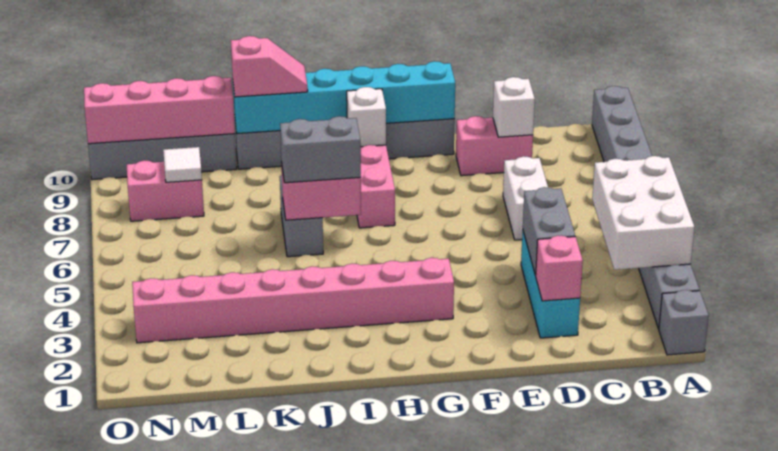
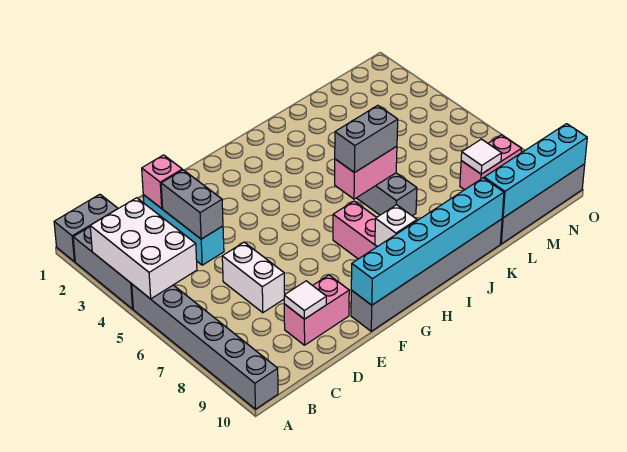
grey 1x1 brick [659,290,709,355] -> grey 1x2 brick [54,194,118,262]
white 1x1 brick [493,77,535,137] -> white 1x1 tile [284,281,326,319]
pink 1x8 brick [132,258,454,343] -> none
pink 1x2 slope [231,36,308,97] -> none
pink 1x4 brick [84,76,235,144] -> cyan 1x4 brick [484,124,587,218]

